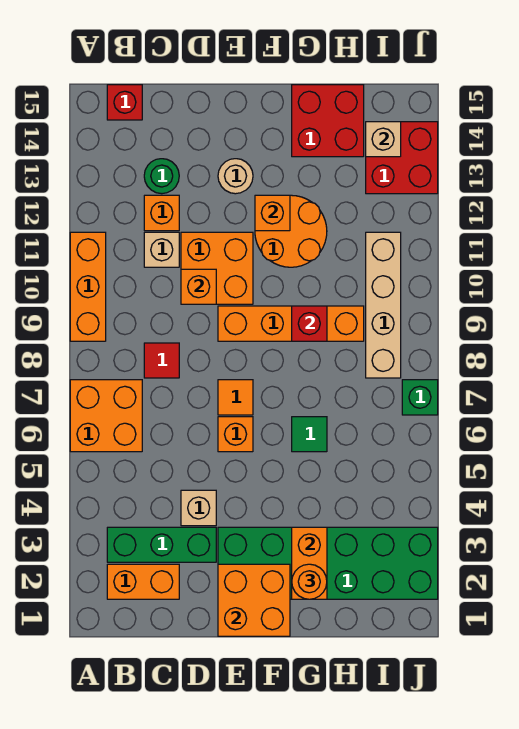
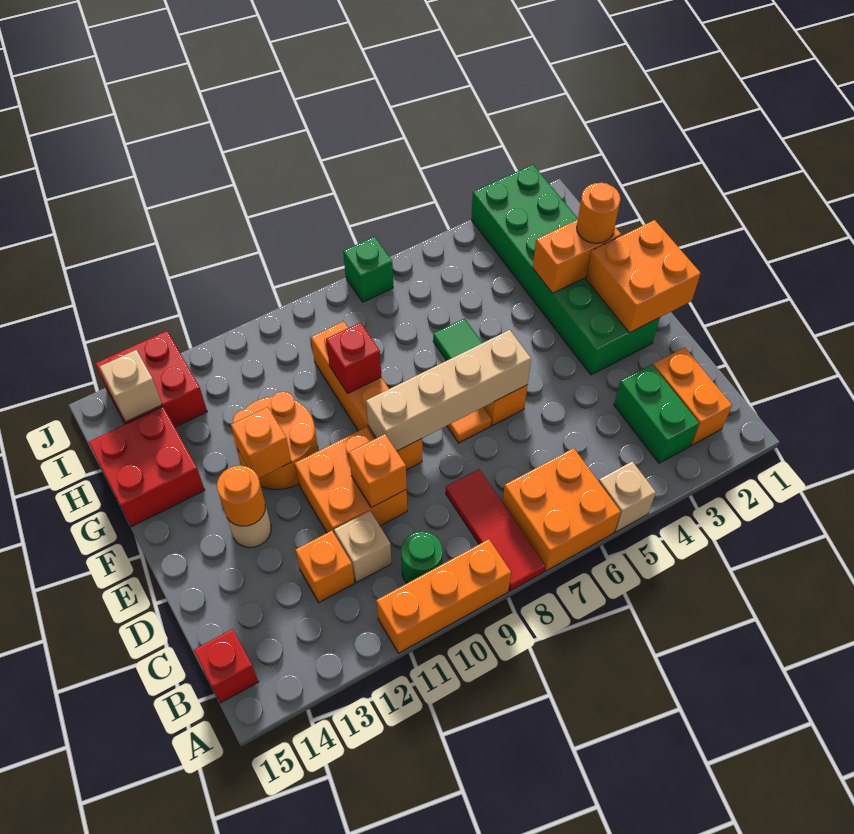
green 1x3 brick [107,527,216,562] -> green 1x2 brick [614,364,699,463]
red 1x1 tile [144,343,179,378] -> red 1x3 tile [446,469,545,591]
green 1x1 round brick [144,159,179,194] -> green 1x1 round brick moved to [401,532,443,583]
tan 1x1 brick [181,490,216,526] -> tan 1x1 brick moved to [599,461,656,532]
none -> orange 1x1 round brick [217,466,265,526]
tan 1x4 brick [366,232,401,378] -> tan 1x4 brick moved to [366,330,531,451]

